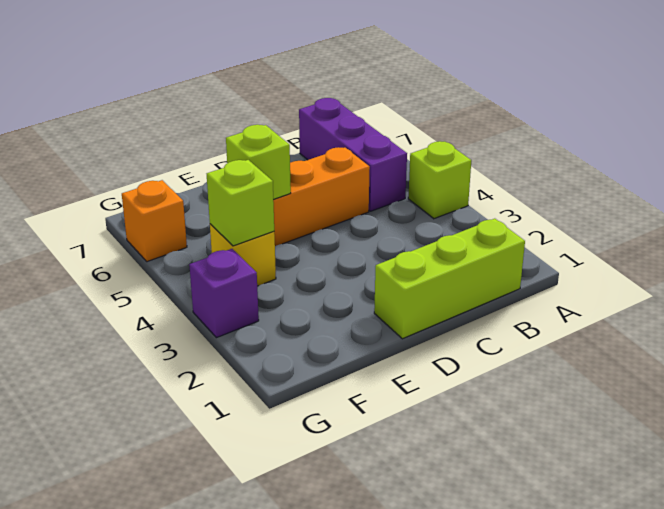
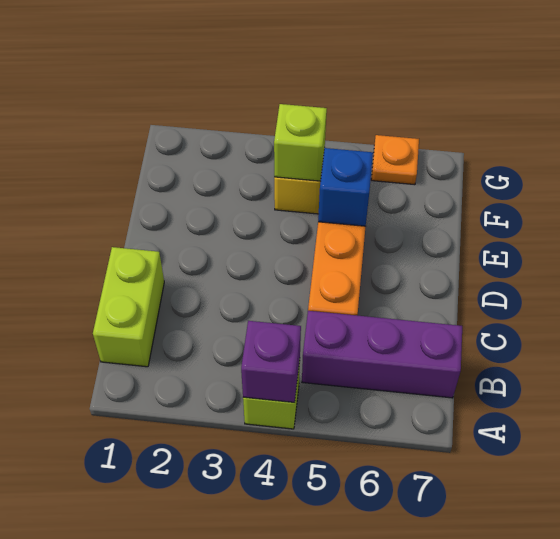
lime 1x3 brick [374,219,525,339] -> lime 1x2 brick [93,247,164,367]
lime 1x1 brick [226,125,291,200] -> blue 1x1 brick [318,148,373,226]
purple 1x1 brick [189,249,259,338] -> purple 1x1 brick moved to [241,321,301,402]
orange 1x1 brick [122,180,187,262] -> orange 1x1 plate [371,135,419,185]

